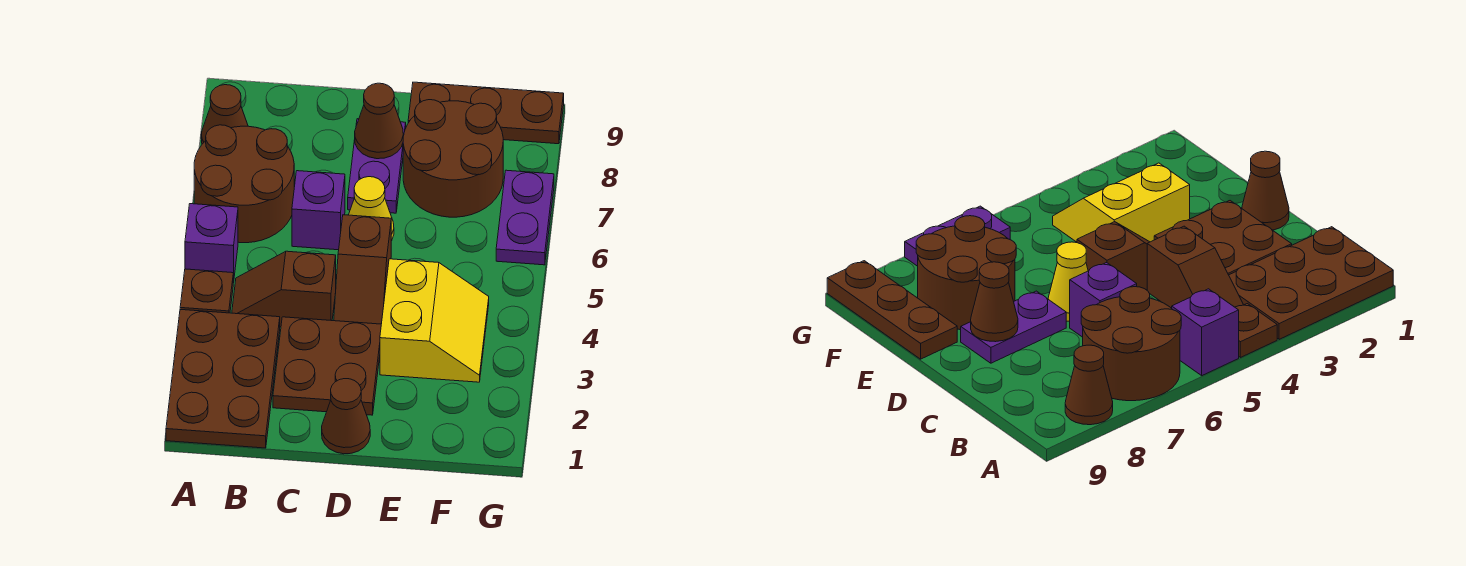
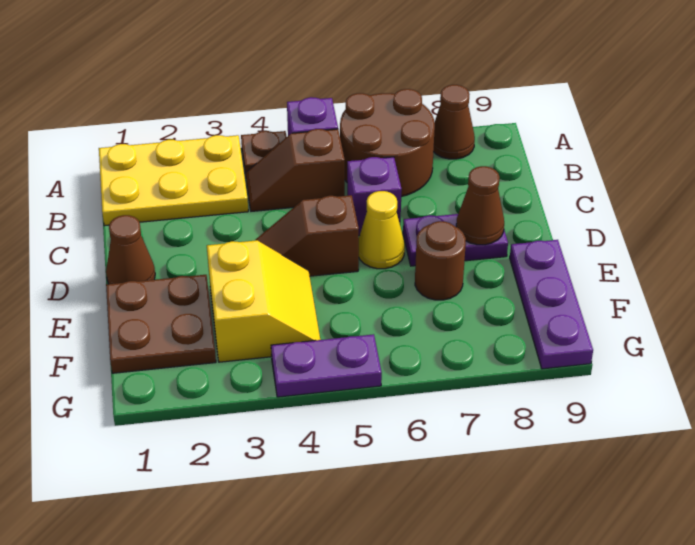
brown 2x3 plate [166,309,280,448] -> yellow 2x3 plate [99,135,248,226]
brown 1x2 slope [232,251,336,327] -> brown 1x2 slope turned to [246,129,345,211]
brown 2x2 plate [273,317,381,415] -> brown 2x2 plate moved to [106,275,216,373]
yellow 2x2 slope [380,259,489,382] -> yellow 2x2 slope turned to [207,240,320,362]
brown 2x2 round brick [403,100,503,217] -> brown 1x1 round brick [415,221,466,300]
brown 1x3 plate [408,82,564,144] -> purple 1x3 plate [510,240,593,369]
purple 1x2 plate [496,170,554,265] -> purple 1x2 plate moved to [271,334,382,397]

